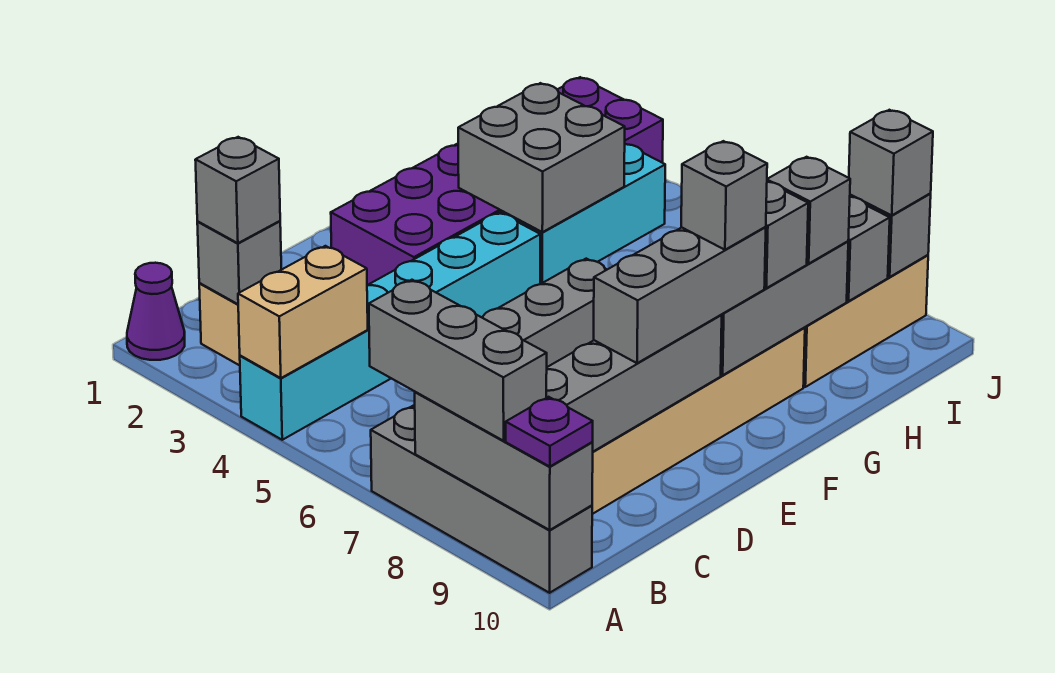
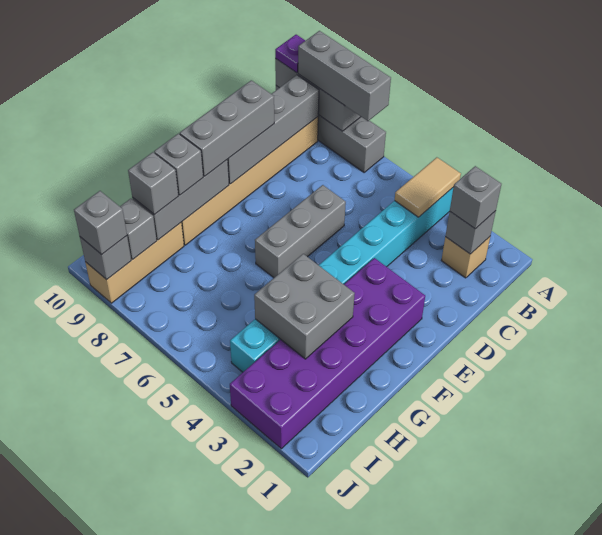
purple 1x1 cone [127,263,185,360] -> none
tan 1x2 brick [238,246,368,378] -> tan 1x2 tile [395,157,461,217]
grey 1x1 brick [681,141,767,250] -> none

